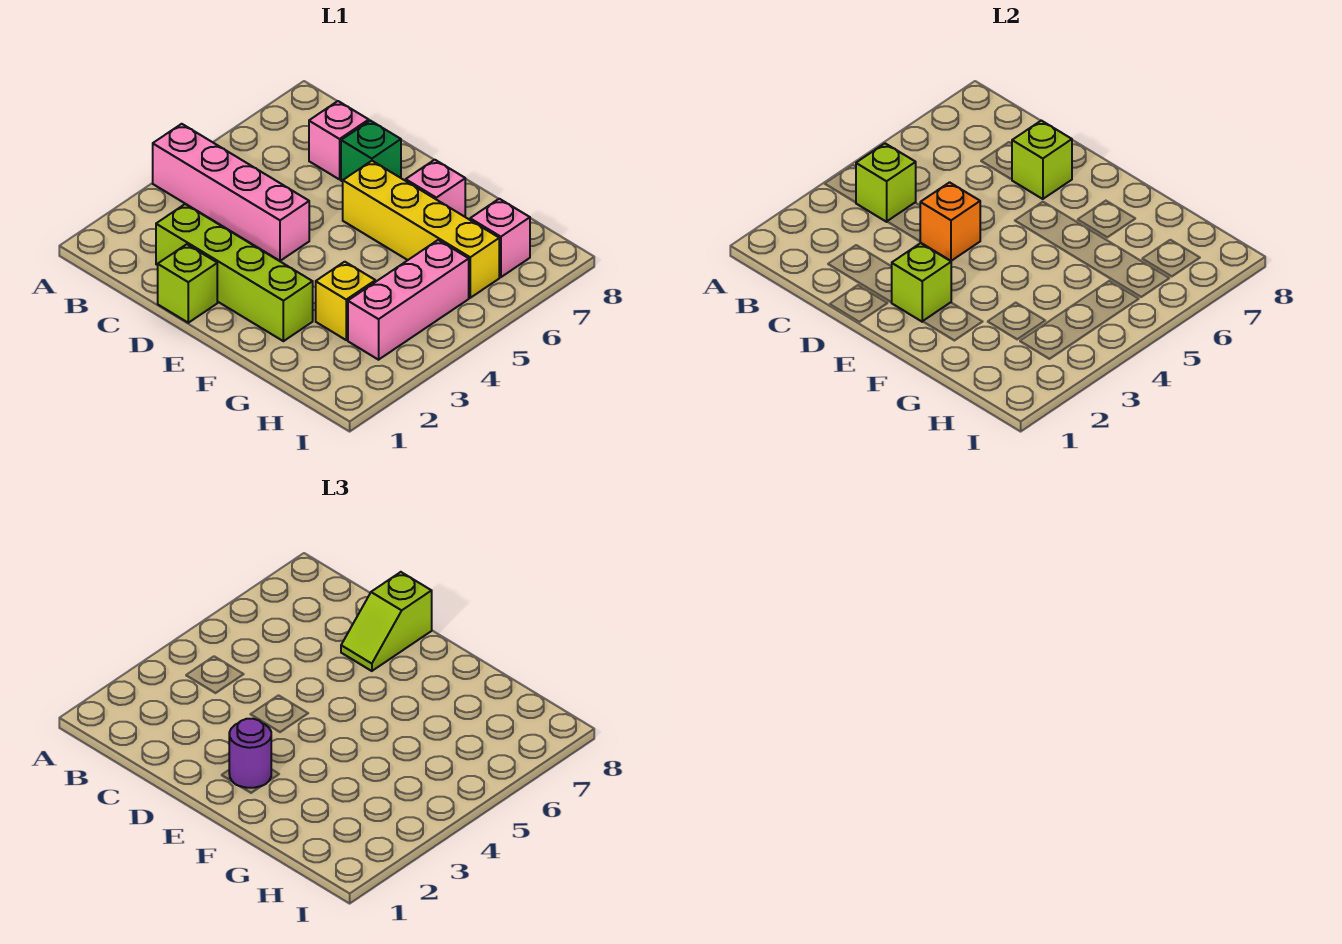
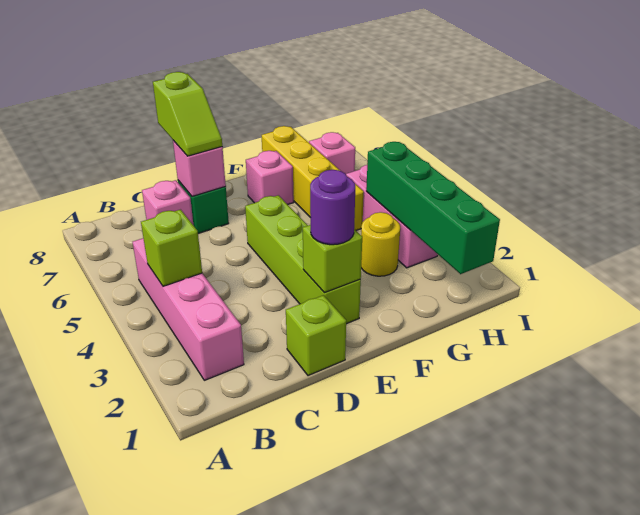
pink 1x4 brick [153,124,309,261] -> pink 1x4 brick turned to [132,238,244,380]
lime 1x4 brick [156,204,313,341] -> lime 1x4 brick turned to [245,195,361,324]
orange 1x1 brick [920,182,980,261] -> none
lime 1x1 brick [1012,121,1072,199] -> pink 1x1 brick [173,140,226,196]
yellow 1x4 brick [343,161,499,298] -> yellow 1x4 brick turned to [262,126,364,230]
yellow 1x1 brick [316,262,375,340] -> yellow 1x1 round brick [361,212,400,276]
none -> green 1x4 brick [366,142,500,274]

